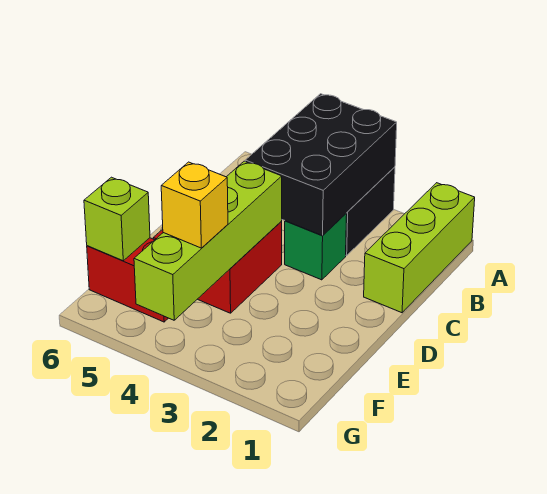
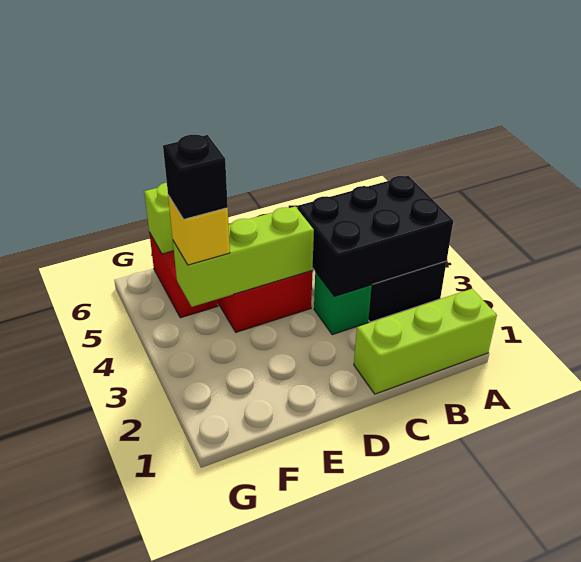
lime 1x4 brick [134,161,282,320] -> lime 1x3 brick [173,207,314,307]
none -> black 1x1 brick [163,135,228,219]

